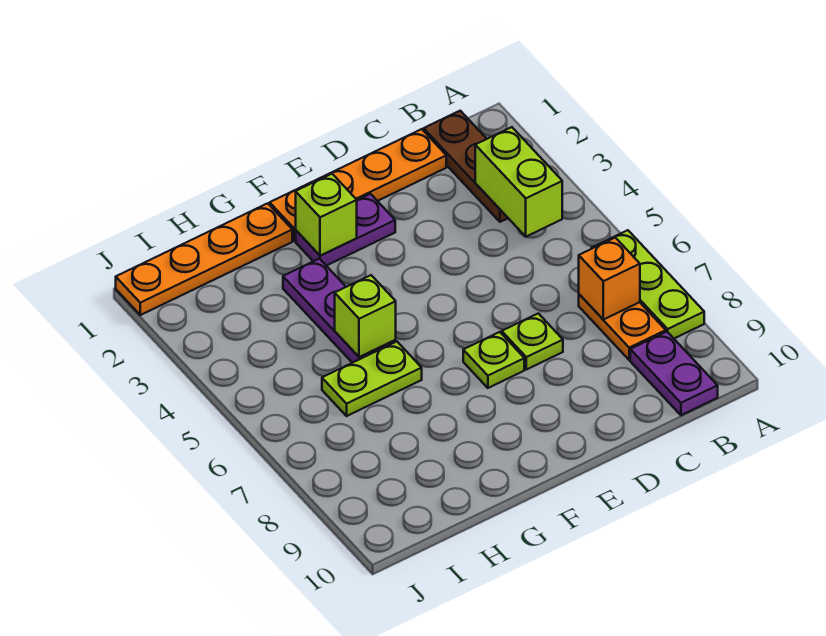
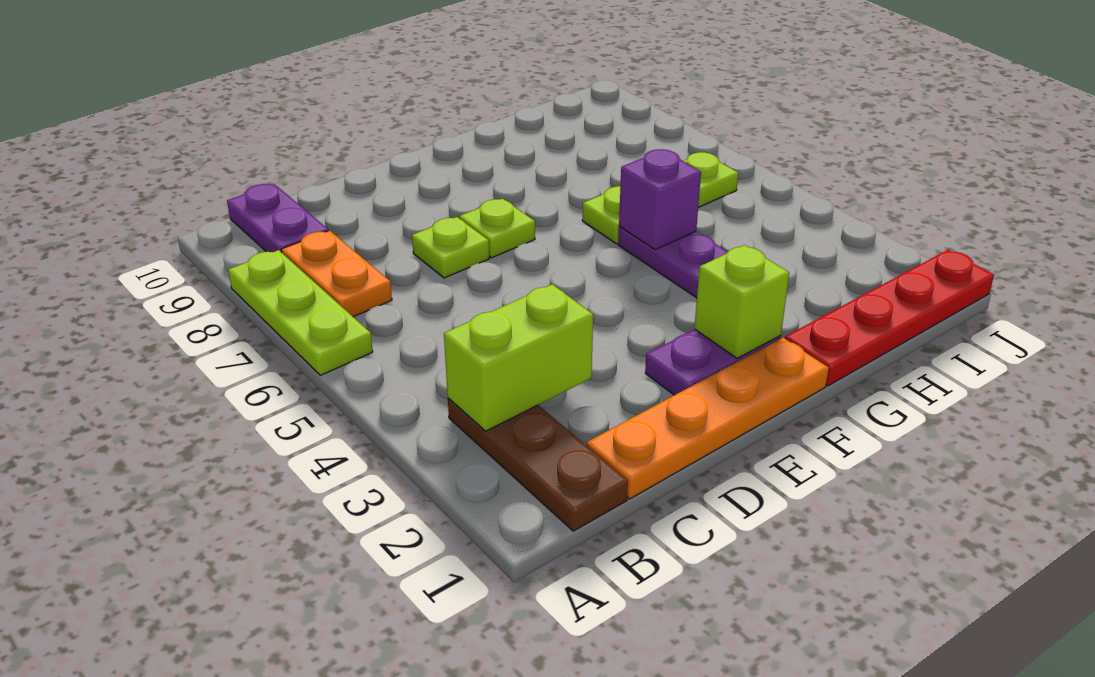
lime 1x2 brick [475,127,562,237] -> lime 1x2 brick turned to [444,284,593,431]
orange 1x1 brick [579,238,640,320] -> none
orange 1x4 plate [116,203,292,315] -> red 1x4 plate [785,250,994,386]
lime 1x1 brick [335,275,396,357] -> purple 1x1 brick [619,149,701,250]
lime 1x2 plate [322,342,422,416] -> lime 1x3 plate [582,152,738,244]

